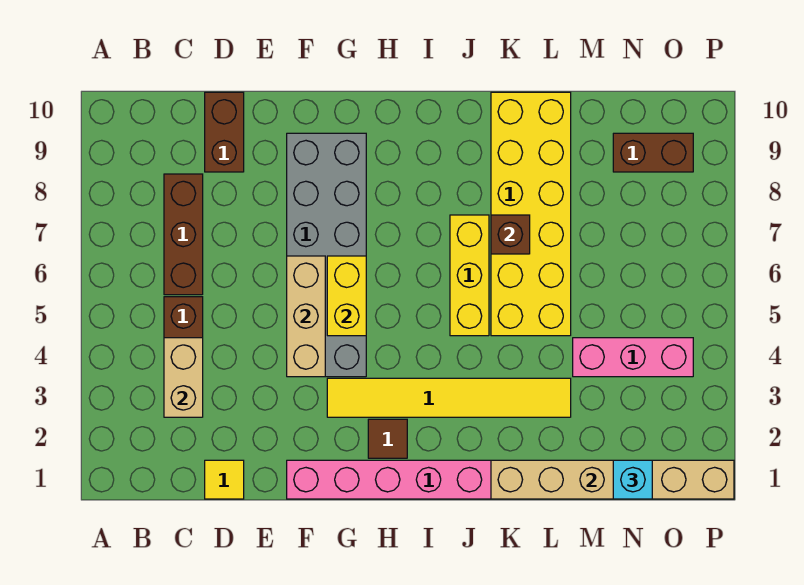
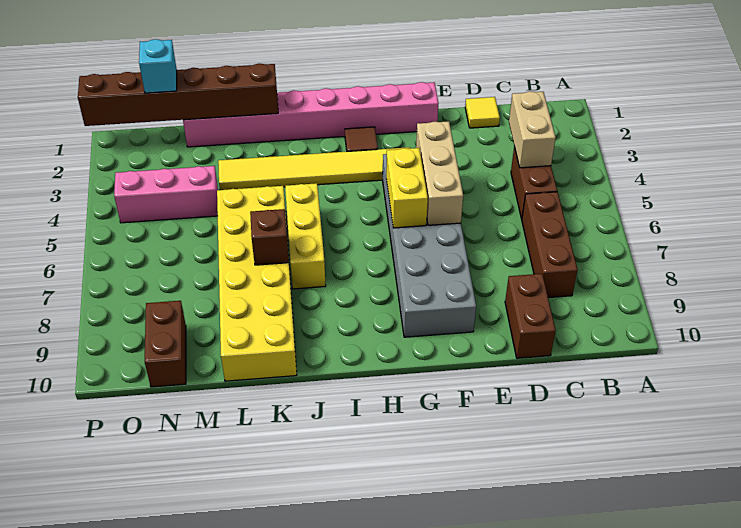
tan 1x6 brick [491,460,734,499] -> brown 1x6 brick [78,63,278,126]
brown 1x2 brick [613,133,693,172] -> brown 1x2 brick turned to [145,301,186,387]

